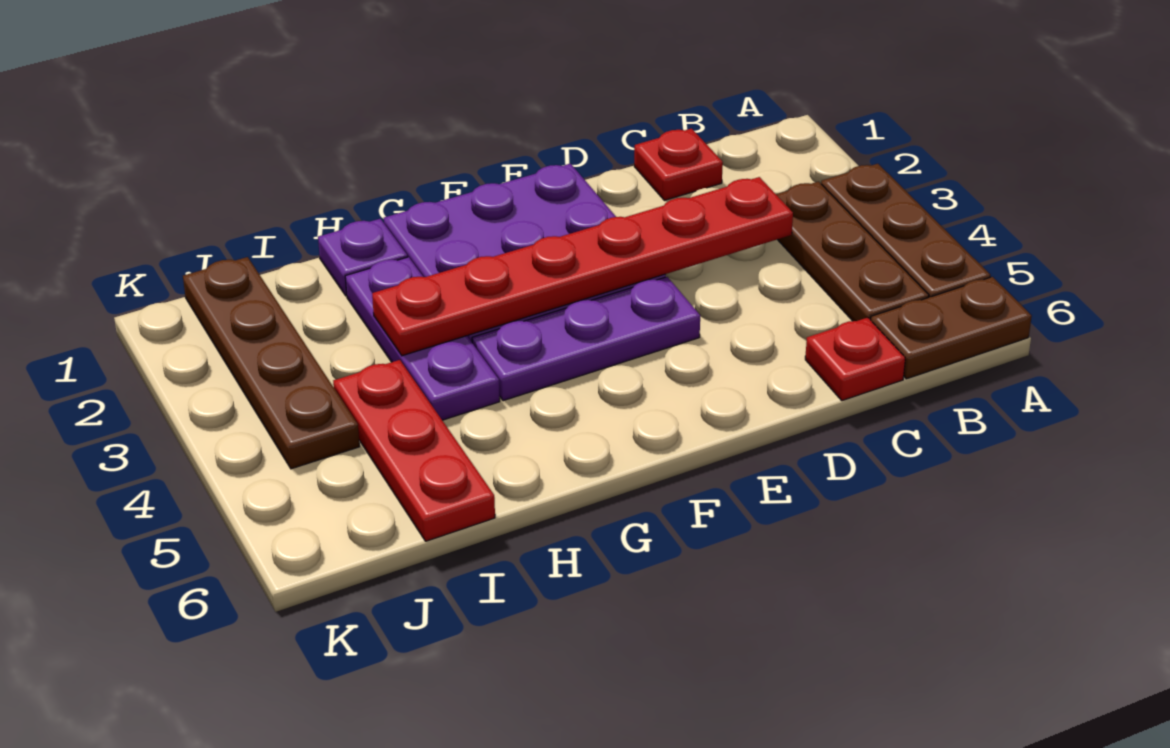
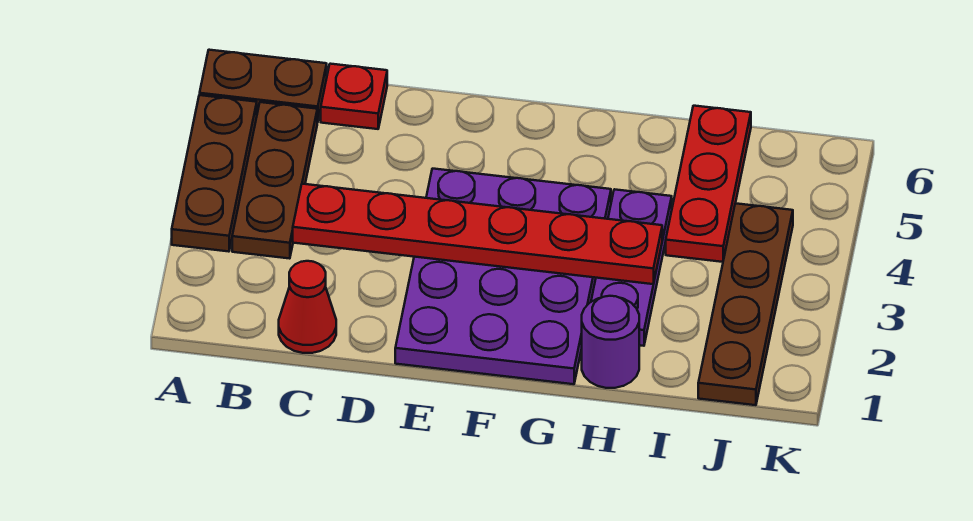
red 1x1 plate [634,129,723,200] -> red 1x1 cone [279,261,336,353]
purple 1x1 plate [318,219,408,296] -> purple 1x1 round brick [582,296,639,388]

